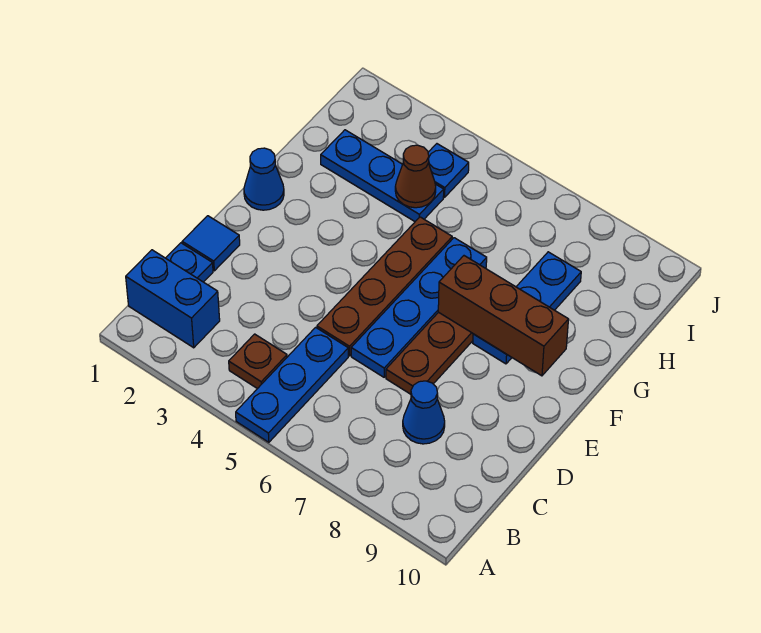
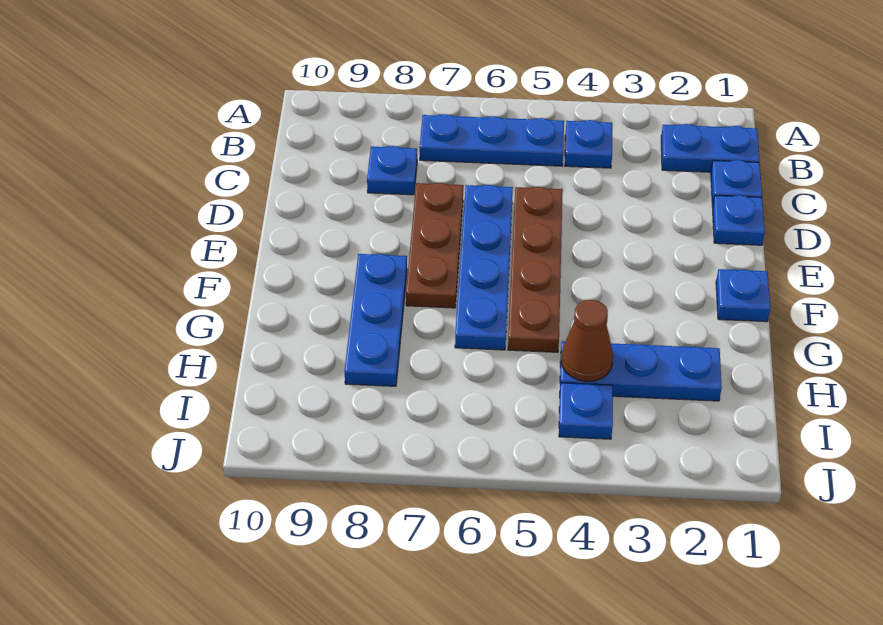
blue 1x3 plate [236,327,348,442] -> blue 1x3 plate turned to [420,114,564,166]
blue 1x2 brick [126,250,220,348] -> blue 1x2 plate [661,124,760,172]
brown 1x1 plate [229,334,287,389] -> blue 1x1 plate [565,120,612,168]
blue 1x1 cone [403,381,445,444] -> blue 1x1 plate [367,146,417,195]
blue 1x1 tile [182,216,240,271] -> blue 1x1 plate [713,195,765,245]
blue 1x1 cone [244,148,284,210] -> blue 1x1 plate [716,269,770,322]
brown 1x3 brick [438,256,568,376] -> none

